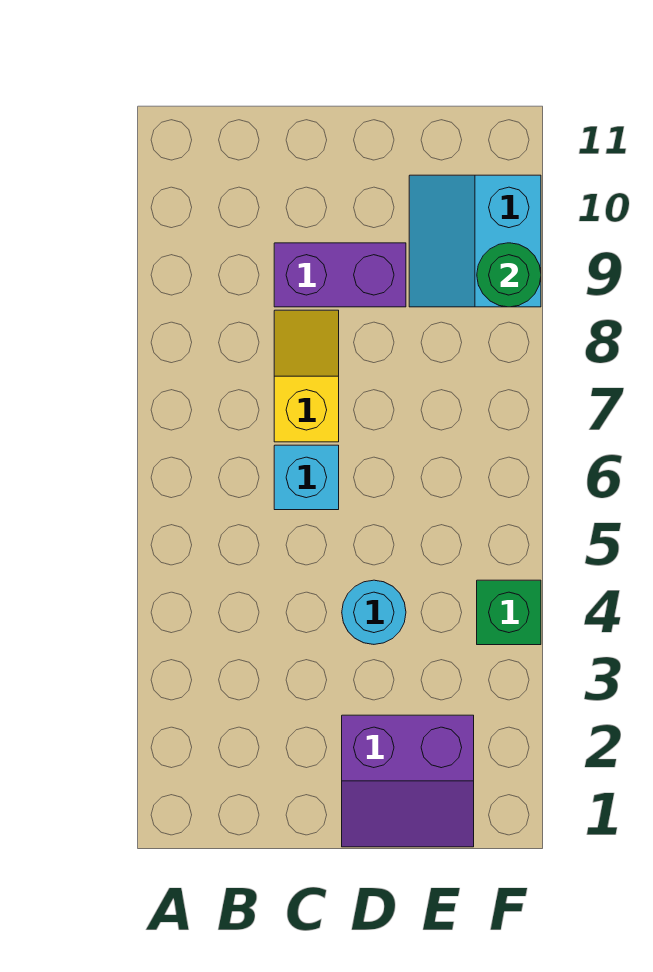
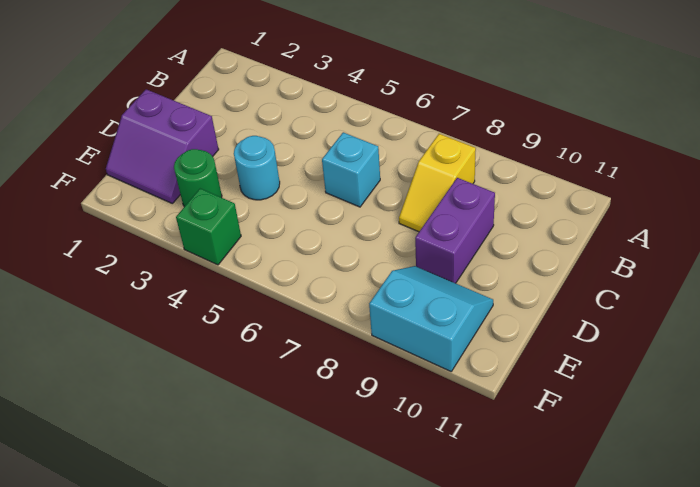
yellow 1x2 slope [274,310,339,442] -> yellow 1x2 slope turned to [399,134,476,232]
purple 2x2 slope [342,715,474,847] -> purple 2x2 slope turned to [106,89,219,203]
green 1x1 round brick [477,243,541,307] -> green 1x1 round brick moved to [174,149,222,207]

